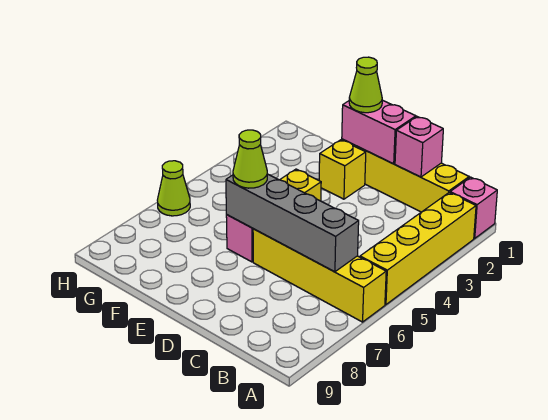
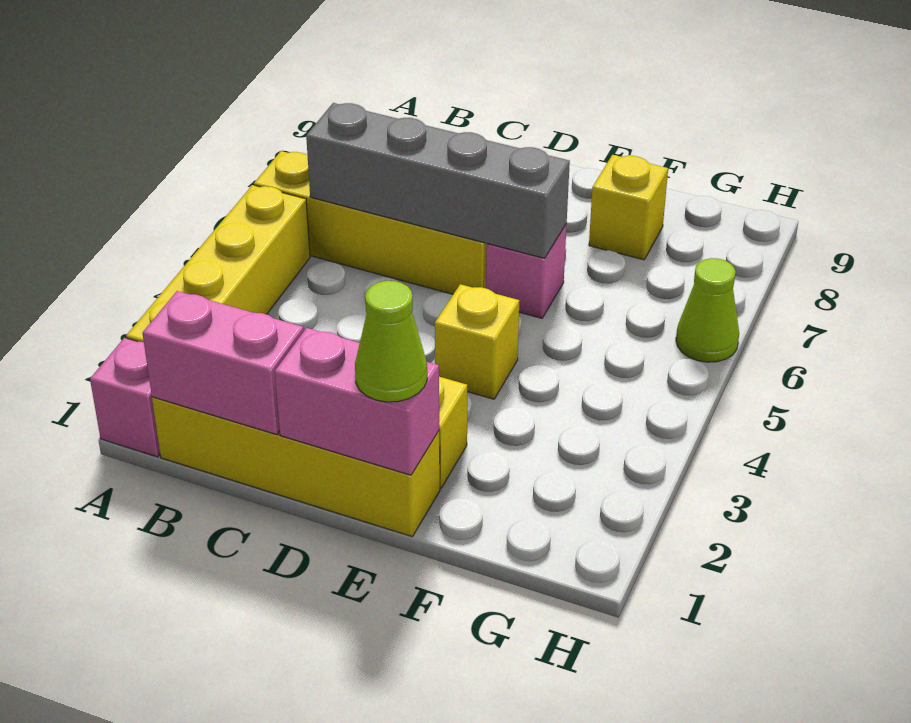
pink 1x1 brick [395,117,443,177] -> pink 1x2 brick [143,291,304,435]
lime 1x1 cone [233,130,267,188] -> none
none -> yellow 1x1 brick [589,155,668,260]

